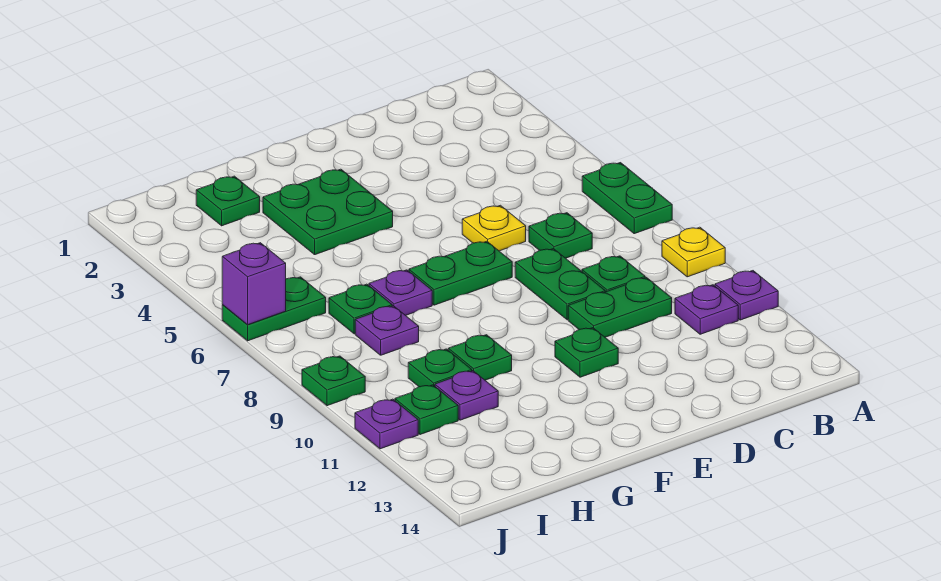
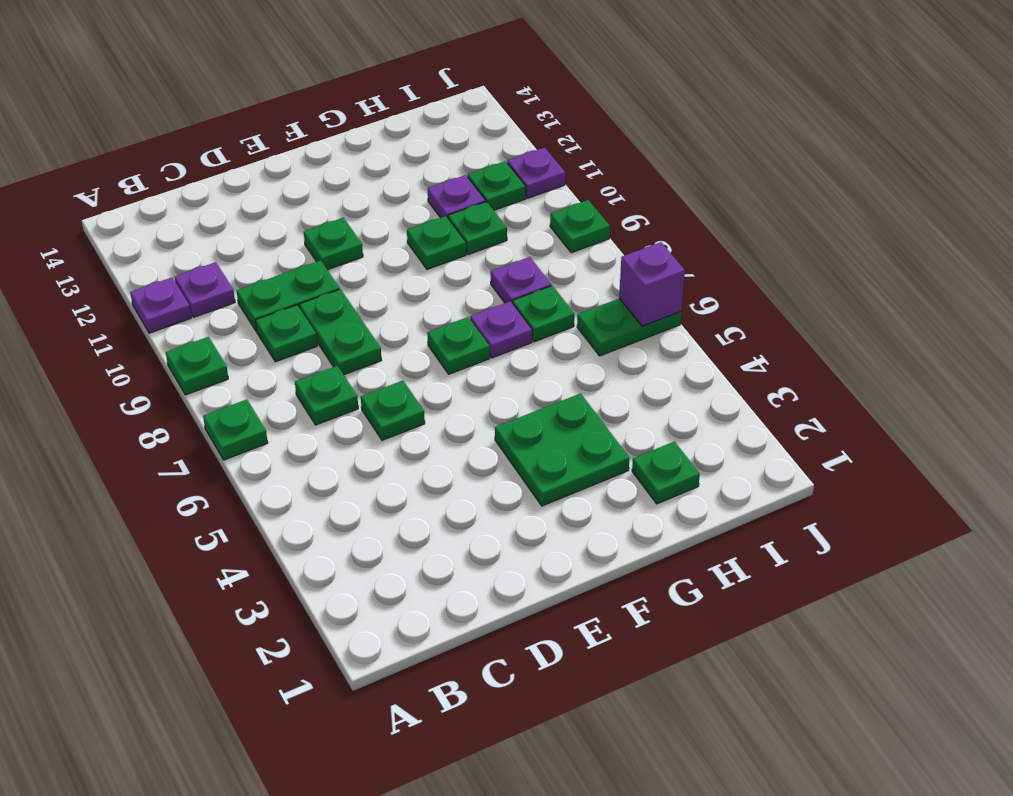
green 1x2 plate [582,163,672,234] -> green 1x1 plate [203,400,268,460]
yellow 1x1 plate [662,227,725,277] -> green 1x1 plate [166,337,228,395]
yellow 1x1 plate [462,205,526,251] -> green 1x1 plate [361,381,425,440]
green 1x2 plate [409,241,512,305] -> green 1x1 plate [427,317,490,374]

